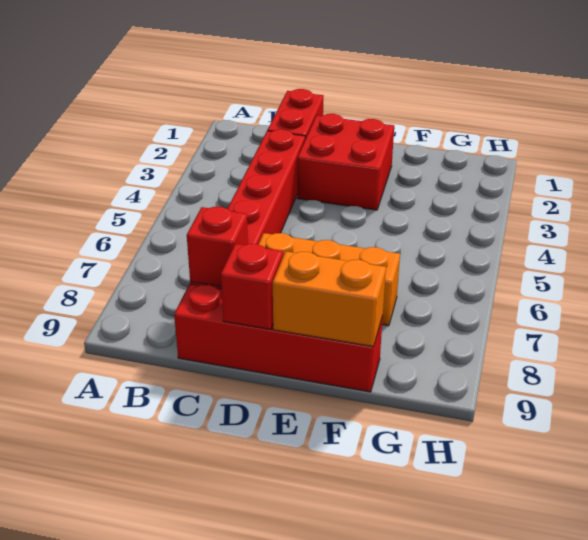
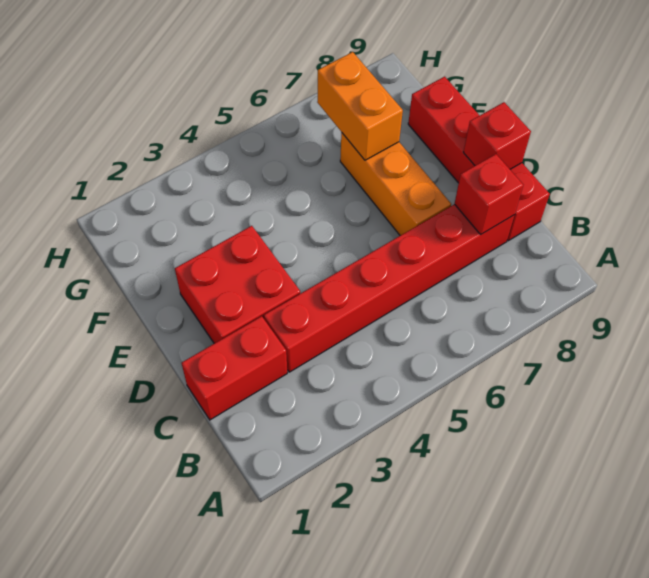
orange 1x2 brick [273,251,386,347] -> orange 1x2 brick moved to [317,52,403,160]

